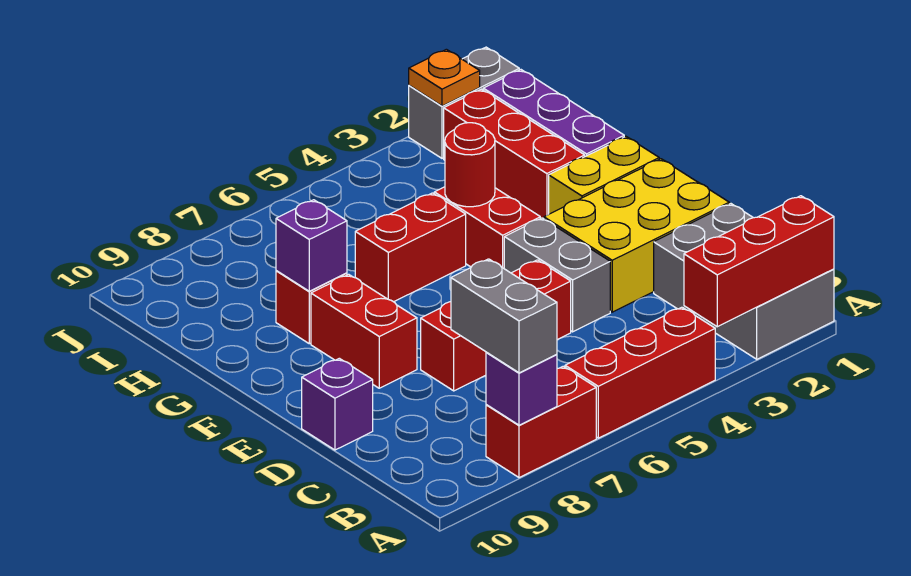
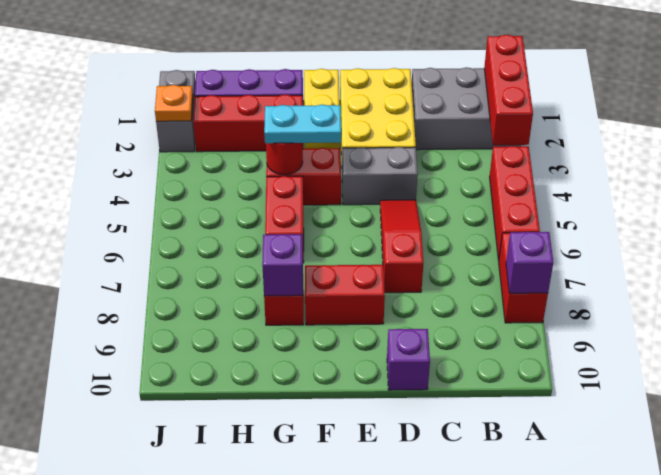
grey 1x2 brick [451,259,557,373] -> none
red 1x3 brick [421,260,571,391] -> red 1x3 slope [380,200,423,293]
none -> cyan 1x2 plate [264,104,341,143]

